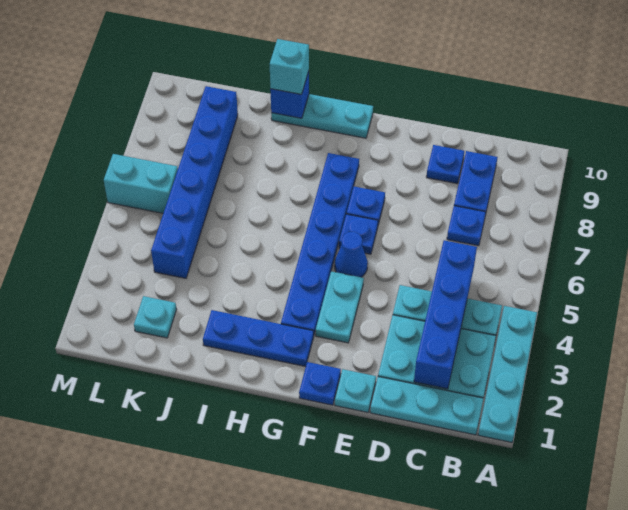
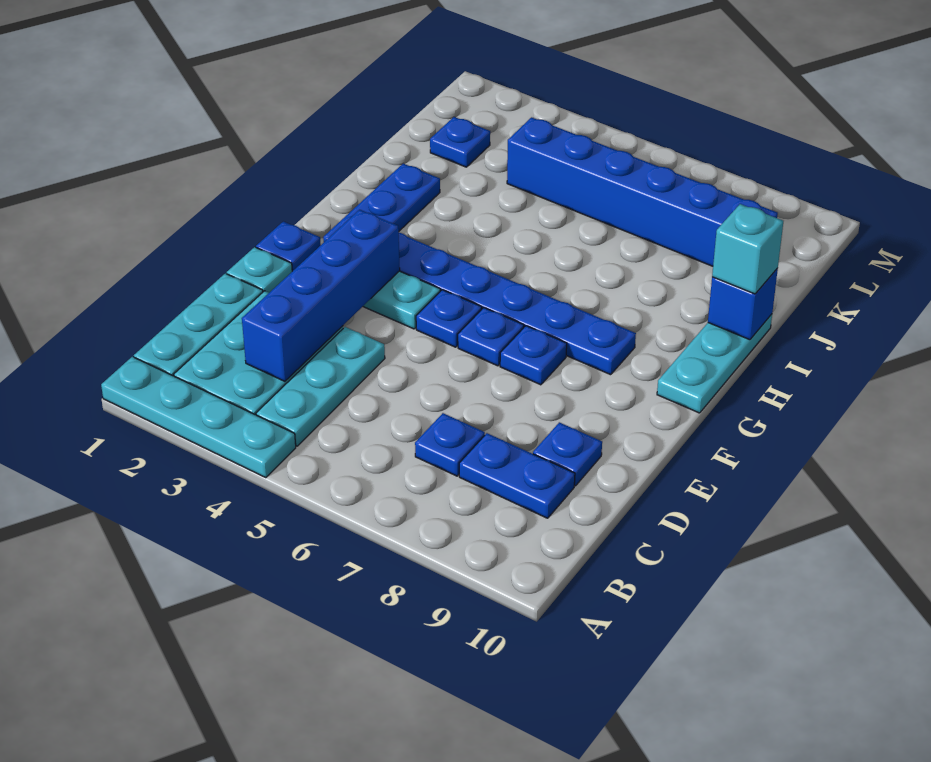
blue 1x4 brick [414,240,477,389] -> blue 1x4 brick turned to [242,210,400,381]
blue 1x1 cone [335,232,368,277] -> blue 1x1 plate [416,290,482,347]
cyan 1x1 plate [134,296,177,338] -> blue 1x1 plate [430,117,490,167]
cyan 1x2 brick [104,154,178,213] -> none

